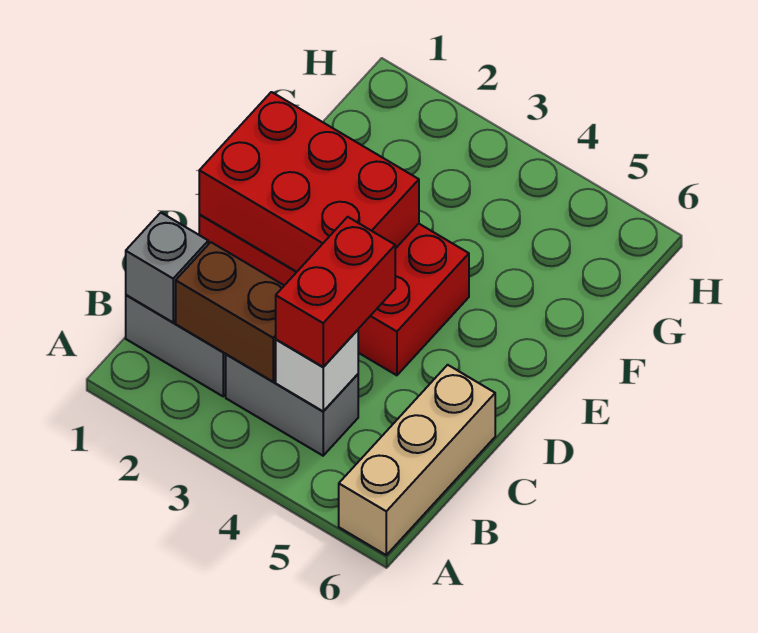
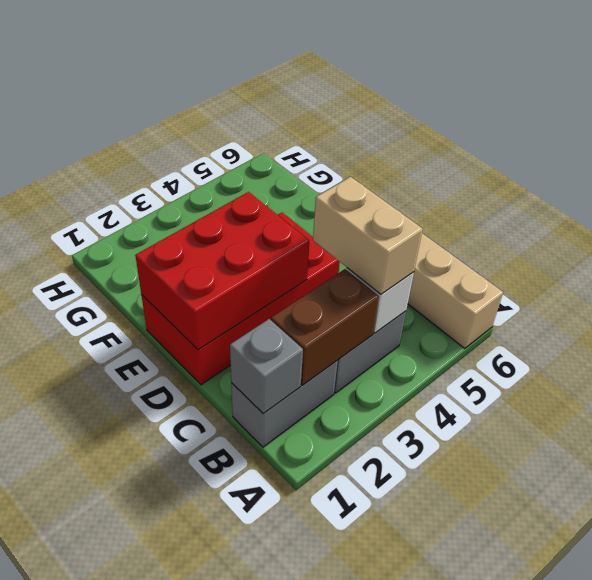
red 1x2 brick [276,217,395,367] -> tan 1x2 brick [313,177,423,294]

